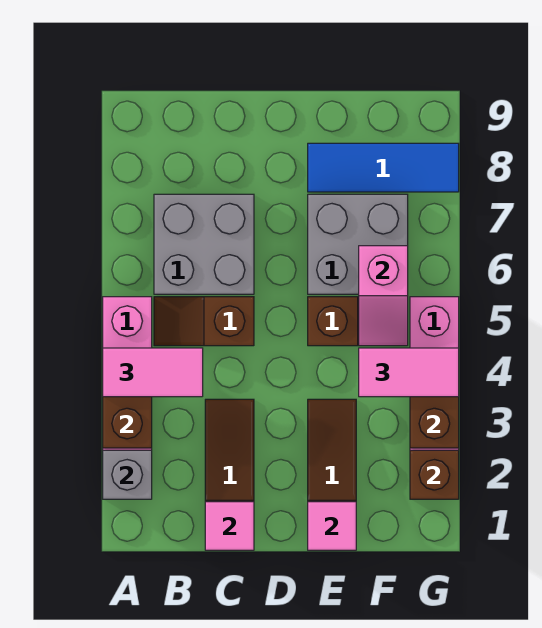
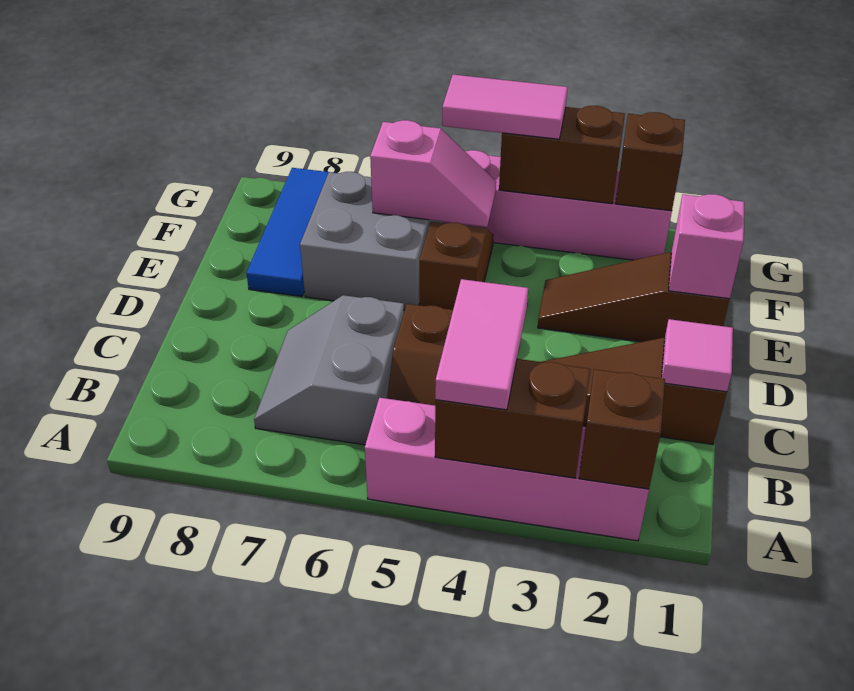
grey 1x1 brick [103,450,152,499] -> brown 1x1 brick [579,369,665,489]
grey 2x2 brick [154,194,254,294] -> grey 2x2 slope [254,295,404,445]
pink 1x1 tile [308,502,356,550] -> pink 1x1 brick [669,194,744,299]
pink 1x2 tile [359,348,459,397] -> pink 1x2 tile turned to [442,75,568,139]

